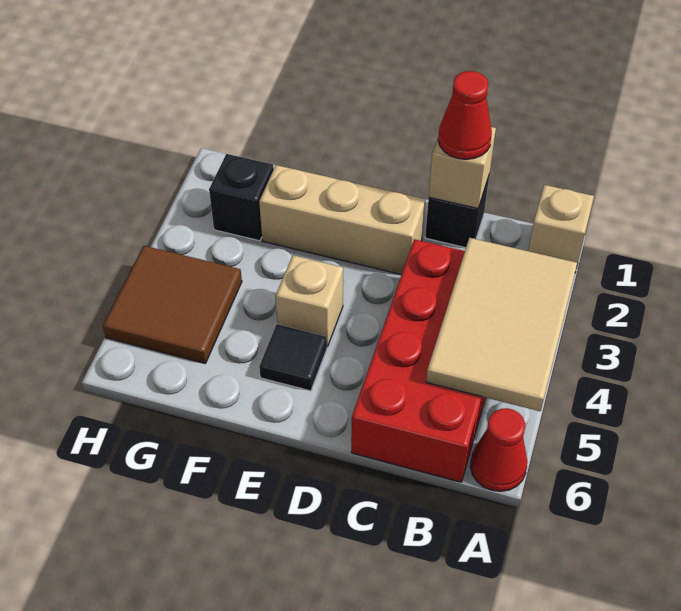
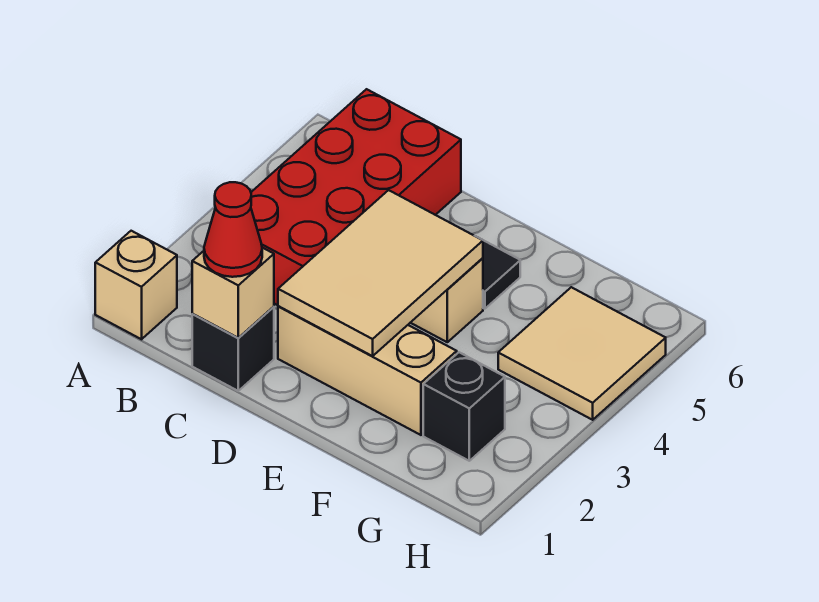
tan 2x3 tile [426,238,577,411] -> tan 2x3 tile moved to [278,190,483,356]
red 1x1 cone [470,408,527,491] -> none
brown 2x2 tile [103,246,242,363] -> tan 2x2 tile [498,287,666,420]

